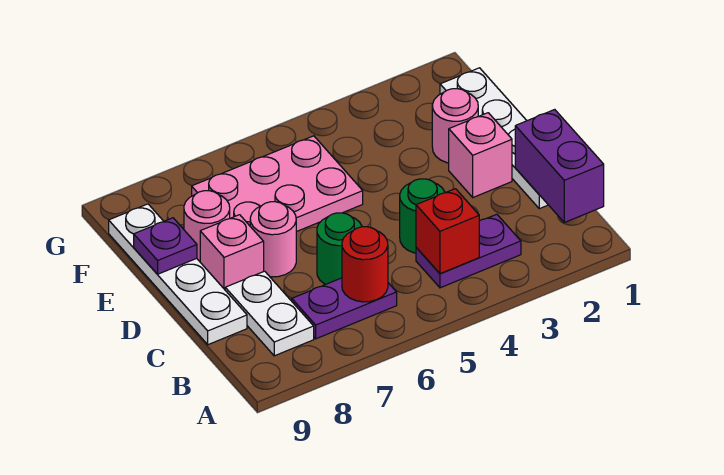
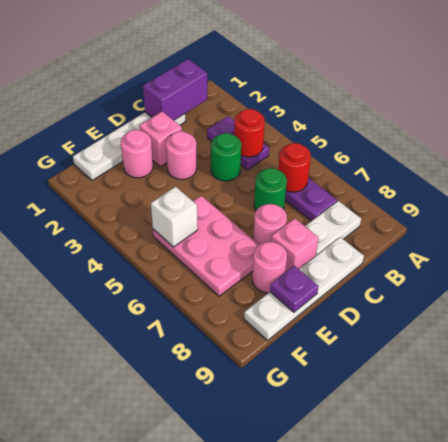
red 1x1 brick [416,189,479,274] -> red 1x1 round brick [234,109,265,157]
none -> pink 1x1 round brick [166,131,197,179]
none -> white 1x1 brick [151,187,198,247]

